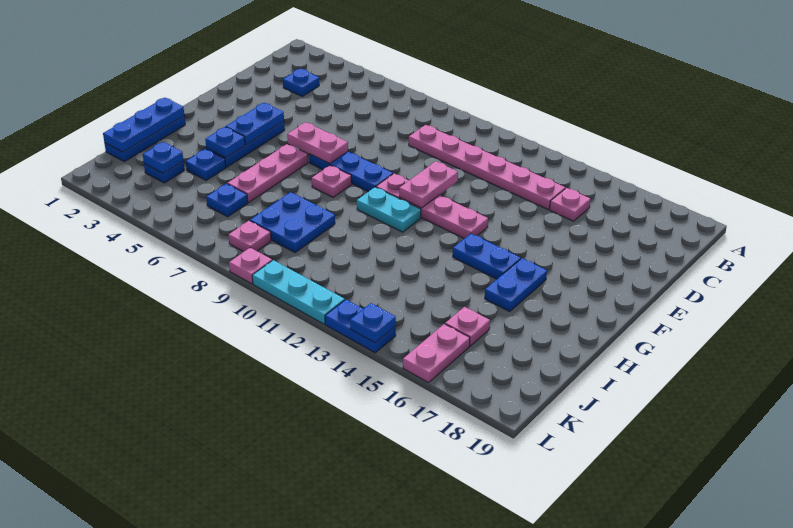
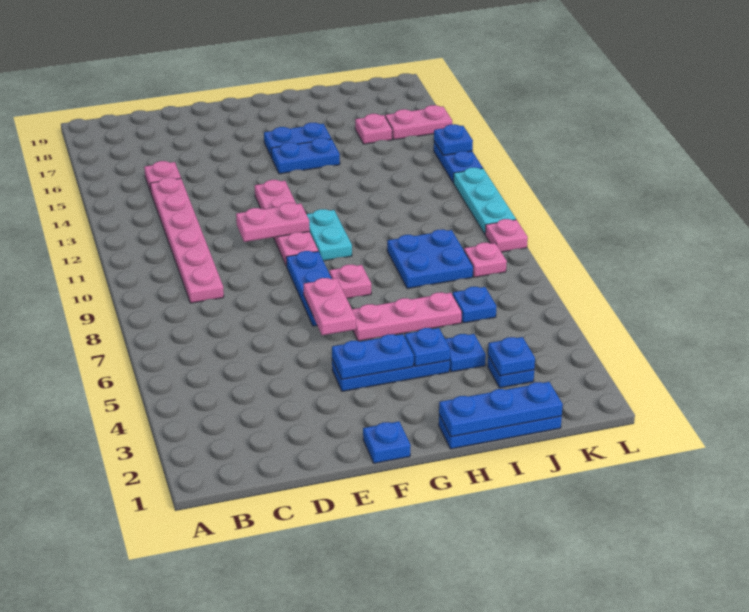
blue 1x1 plate [283,69,319,96] -> blue 1x1 plate moved to [363,422,411,463]
blue 1x2 plate [453,234,521,279] -> blue 1x2 plate turned to [271,138,340,174]

